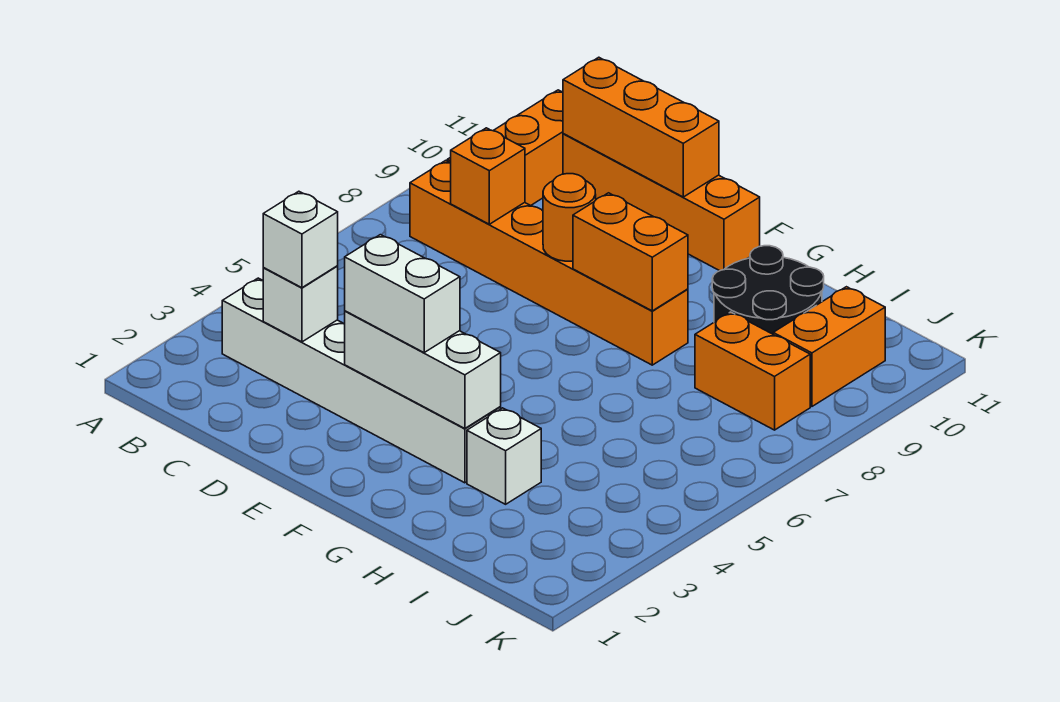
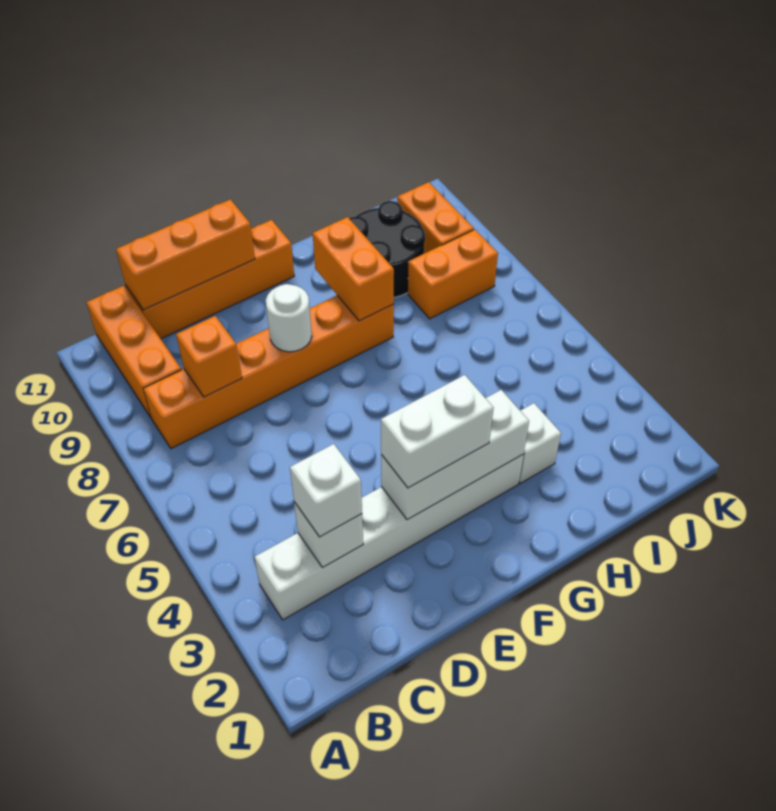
orange 1x1 round brick [543,174,596,261] -> white 1x1 round brick [266,284,312,352]
orange 1x2 brick [573,193,688,311] -> orange 1x2 brick turned to [313,217,394,321]

